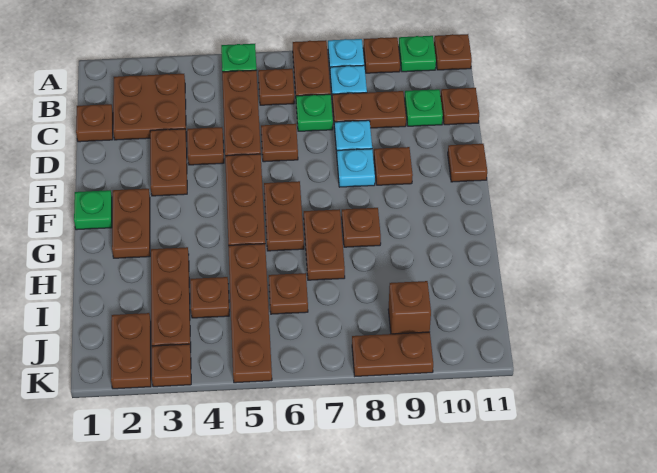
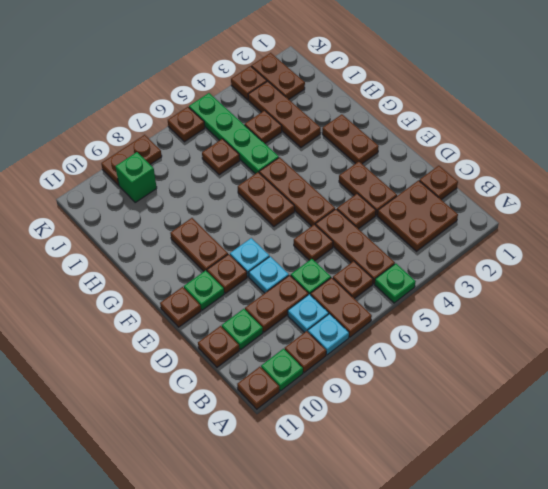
green 1x1 plate [74,190,112,230] -> green 1x1 plate moved to [184,270,224,310]
brown 1x2 plate [304,209,345,280] -> brown 1x2 plate moved to [170,218,228,271]
brown 1x1 plate [342,208,381,247] -> brown 1x1 plate moved to [168,107,205,142]
brown 1x4 plate [228,244,272,383] -> green 1x4 plate [189,93,279,174]
brown 1x1 brick [388,281,431,334] -> green 1x1 brick [115,152,157,202]

